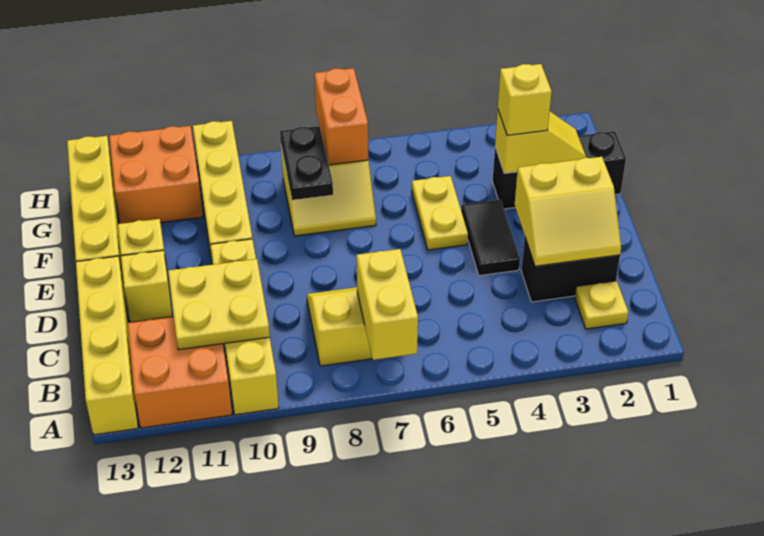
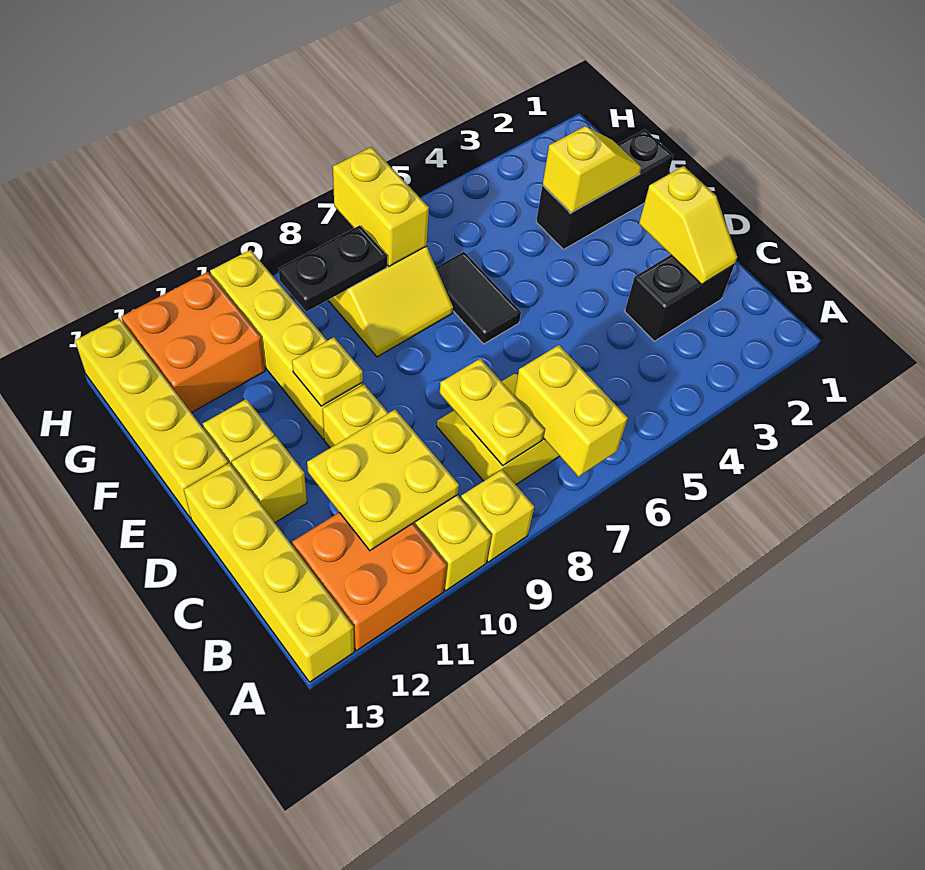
yellow 1x1 plate [575,281,629,329] -> yellow 1x1 plate moved to [292,337,363,406]
yellow 2x2 slope [515,157,621,266] -> yellow 1x2 slope [639,166,737,284]
black 1x2 tile [461,200,520,276] -> black 1x2 tile moved to [436,252,521,344]
yellow 1x2 plate [412,176,468,250] -> yellow 1x2 plate moved to [439,359,545,466]
yellow 1x1 brick [498,64,552,135] -> yellow 1x1 brick moved to [461,470,534,562]
black 1x2 plate [280,126,333,200] -> black 1x2 plate turned to [279,225,387,312]
orange 1x2 brick [315,68,368,165] -> yellow 1x2 brick [333,147,429,266]

